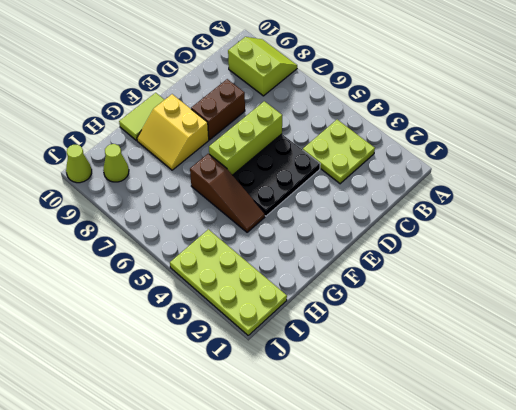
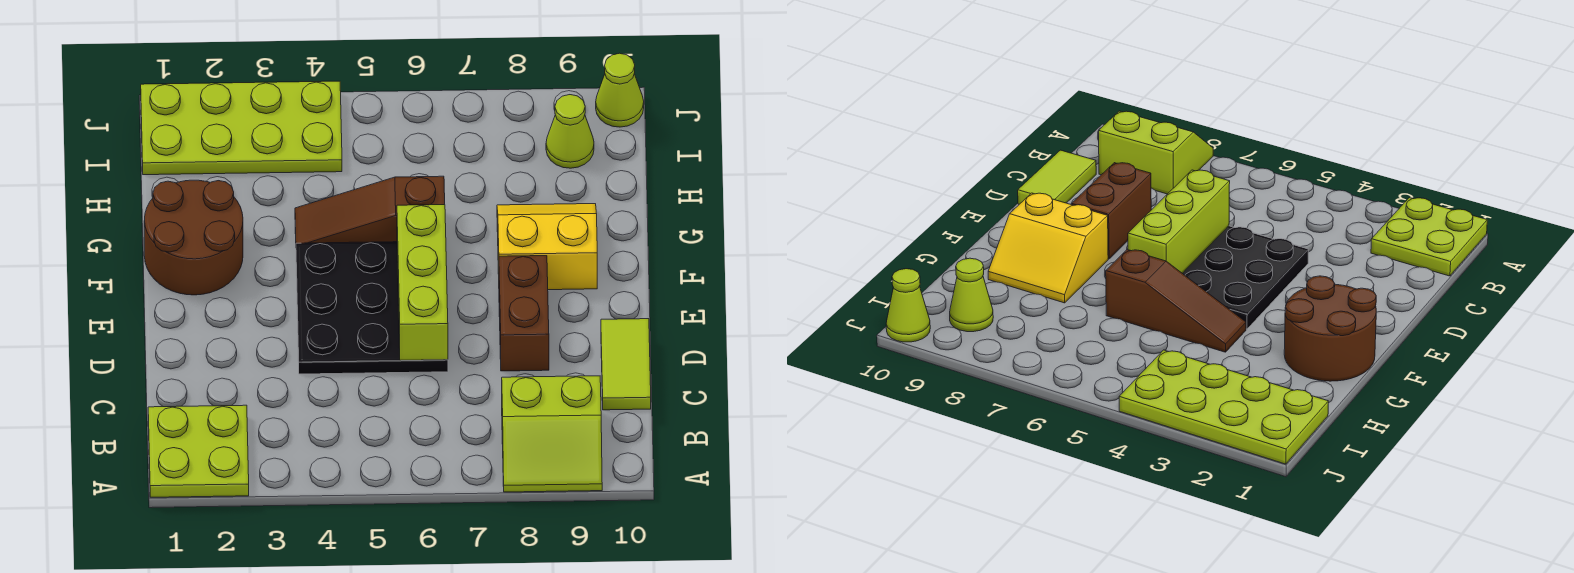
lime 2x2 plate [303,120,375,184] -> lime 2x2 plate moved to [148,405,249,497]
none -> brown 2x2 round brick [144,180,243,295]
lime 1x2 tile [119,93,164,141] -> lime 1x2 tile moved to [601,319,651,410]

